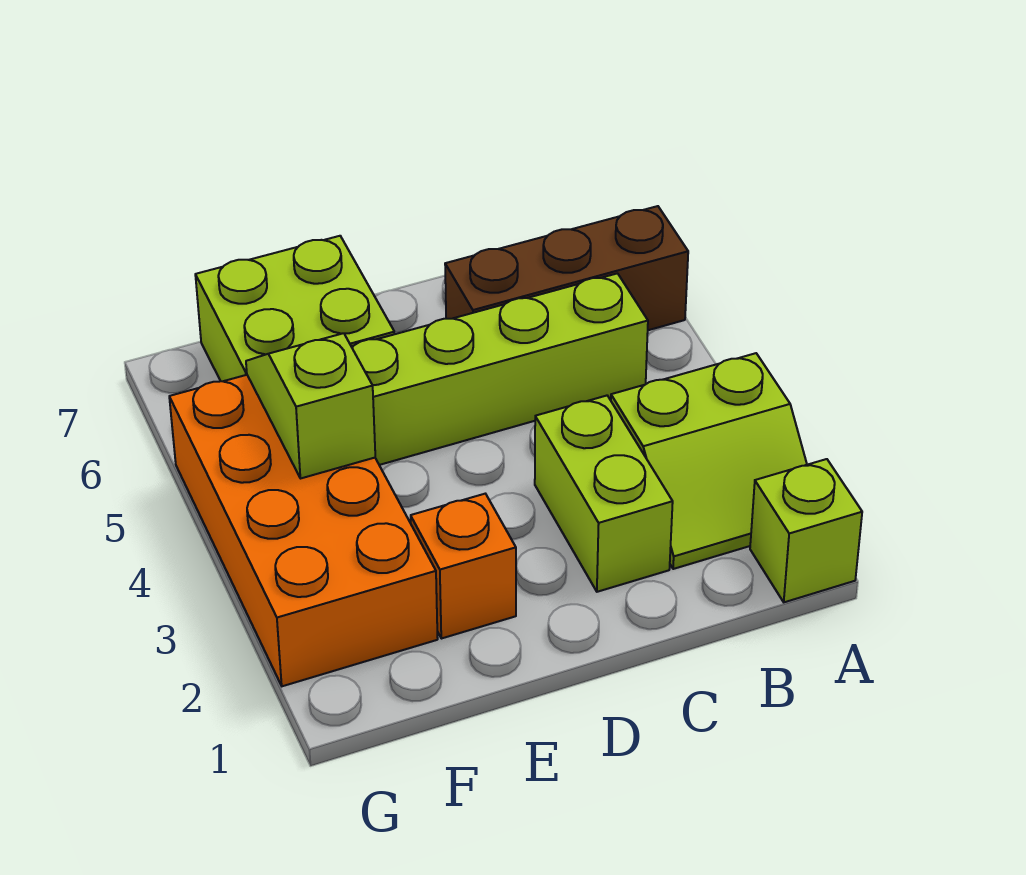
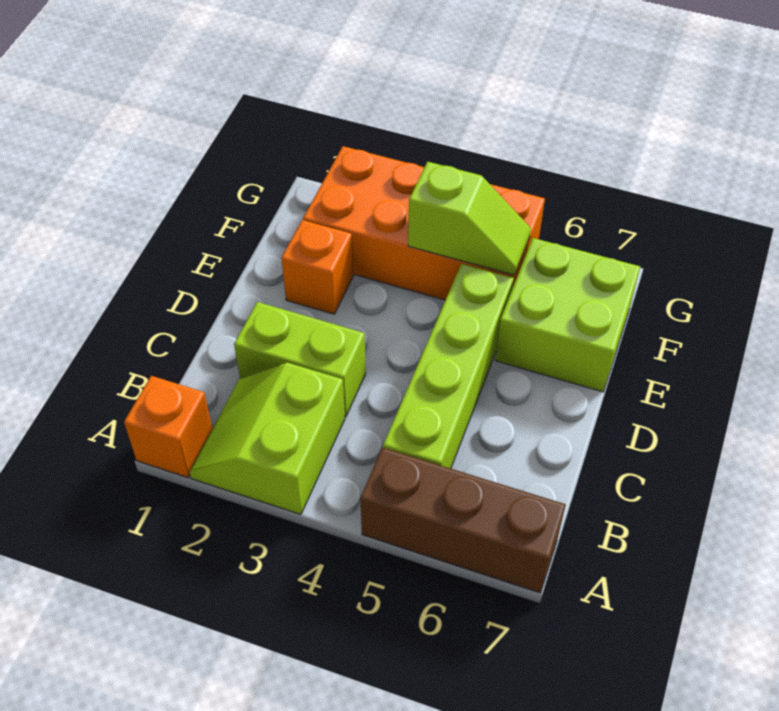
lime 1x1 brick [750,459,862,602] -> orange 1x1 brick [124,376,212,478]
brown 1x3 brick [445,206,688,330] -> brown 1x3 brick turned to [360,447,566,593]

